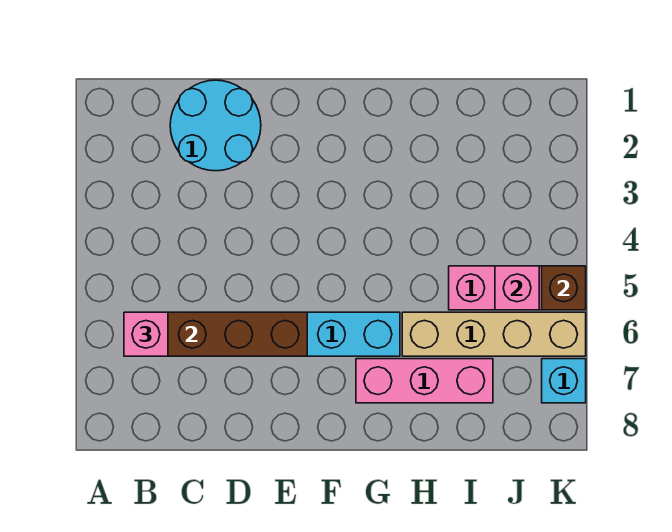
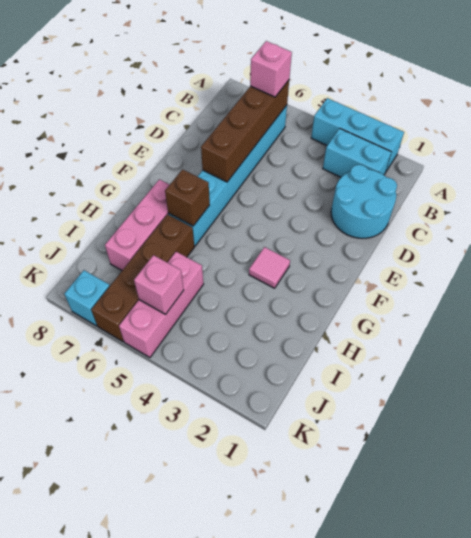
none -> cyan 1x3 brick [311,98,404,171]
none -> cyan 1x2 brick [323,128,391,177]
none -> pink 1x1 tile [249,247,290,288]
tan 1x4 brick [402,312,586,356] -> brown 1x4 brick [91,214,194,342]
brown 1x1 brick [542,266,586,310] -> brown 1x1 brick moved to [165,169,210,226]

